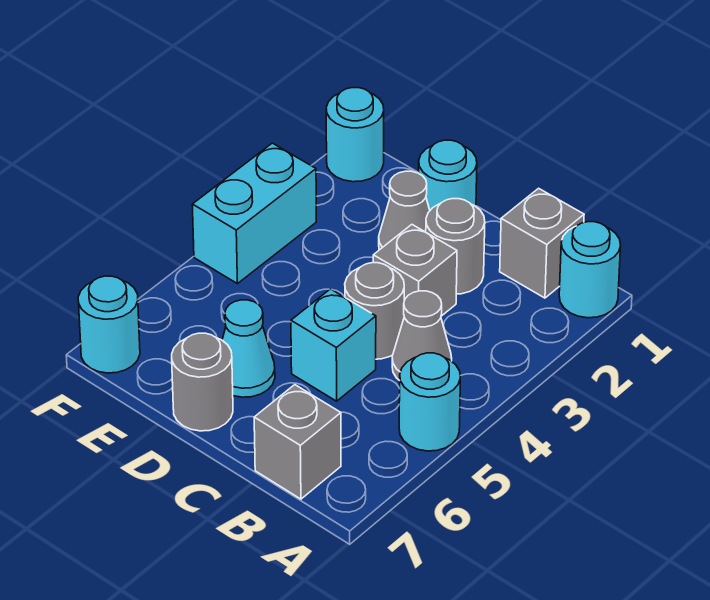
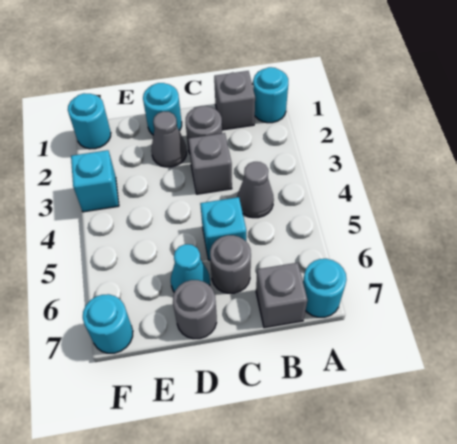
cyan 1x1 round brick [399,353,460,451] -> cyan 1x1 round brick moved to [303,259,347,317]
grey 1x1 round brick [345,263,404,359] -> grey 1x1 round brick moved to [210,235,251,293]
cyan 1x2 brick [192,143,316,284] -> cyan 1x1 brick [71,150,119,212]

